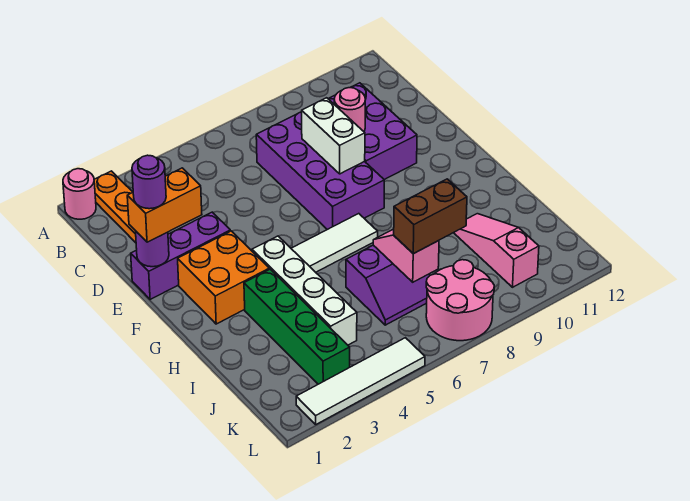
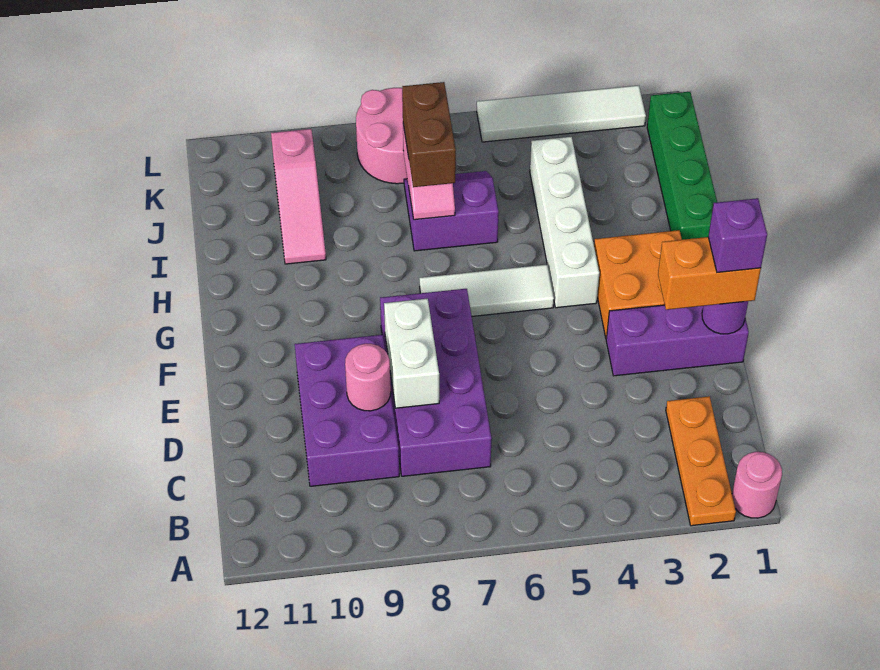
purple 1x1 round brick [132,155,166,209] -> purple 1x1 brick [708,198,767,272]
green 1x4 brick [244,269,350,384] -> green 1x4 brick moved to [647,92,717,240]
brown 1x2 brick [394,179,467,254] -> brown 1x2 brick turned to [402,82,456,187]

